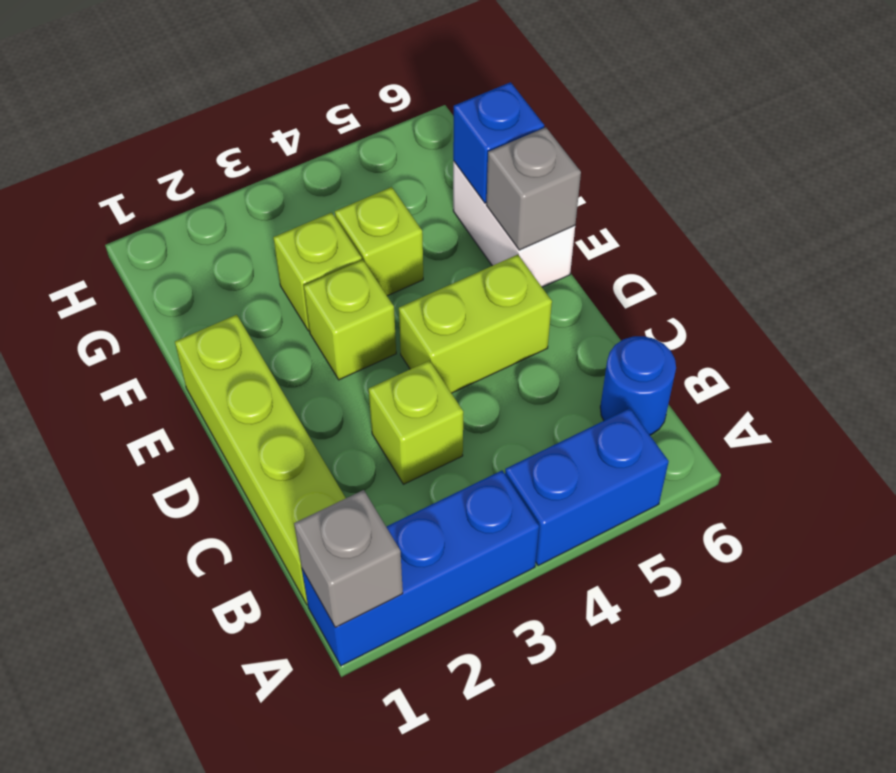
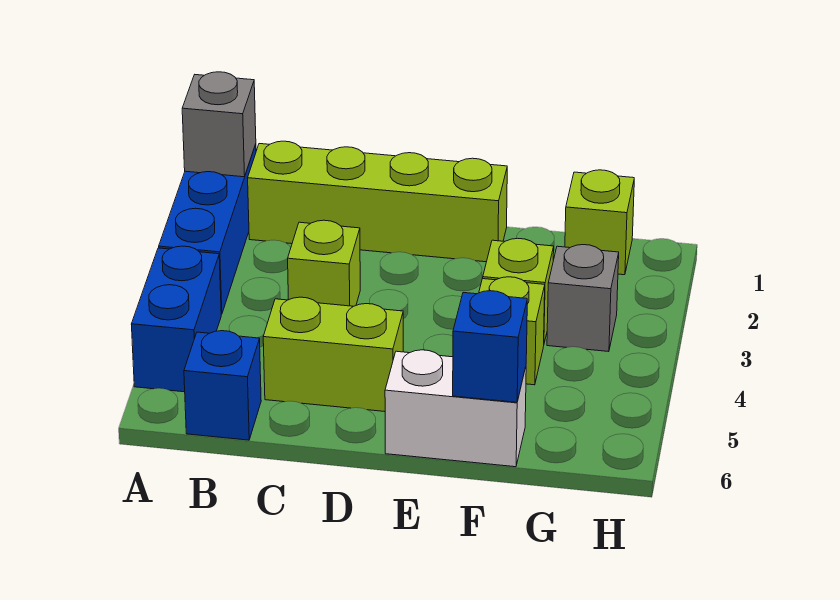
blue 1x1 round brick [600,336,676,435] -> blue 1x1 brick [184,331,261,440]
lime 1x2 brick [399,255,552,393] -> lime 1x2 brick turned to [263,297,403,412]
lime 1x1 brick [304,260,396,380] -> lime 1x1 brick moved to [565,170,634,275]
grey 1x1 brick [486,127,581,250] -> grey 1x1 brick moved to [547,245,619,352]

